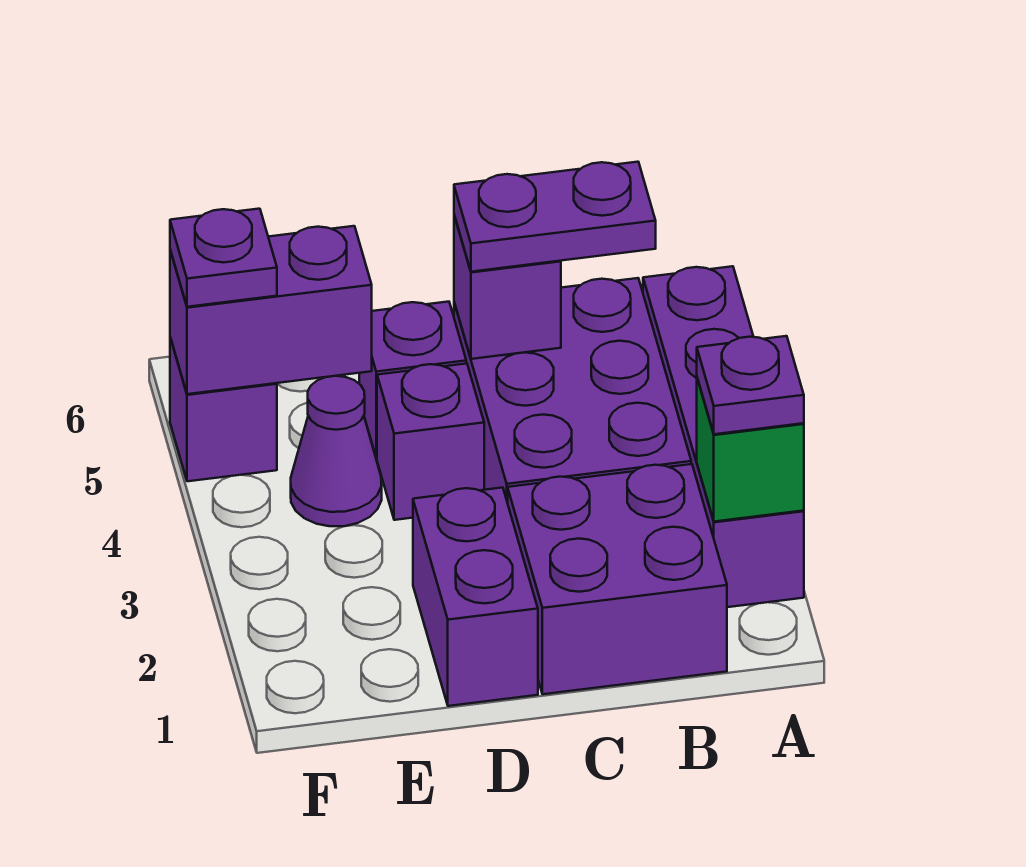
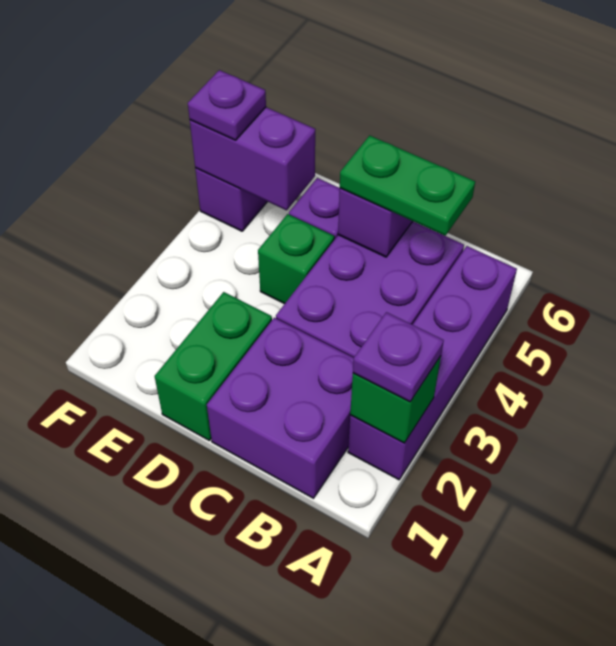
purple 1x2 plate [454,162,656,272] -> green 1x2 plate [340,135,475,236]
purple 1x2 brick [413,488,538,706] -> green 1x2 brick [155,292,272,440]
purple 1x1 brick [377,363,484,520] -> green 1x1 brick [258,214,334,304]
purple 1x1 cone [291,376,382,526] -> none

